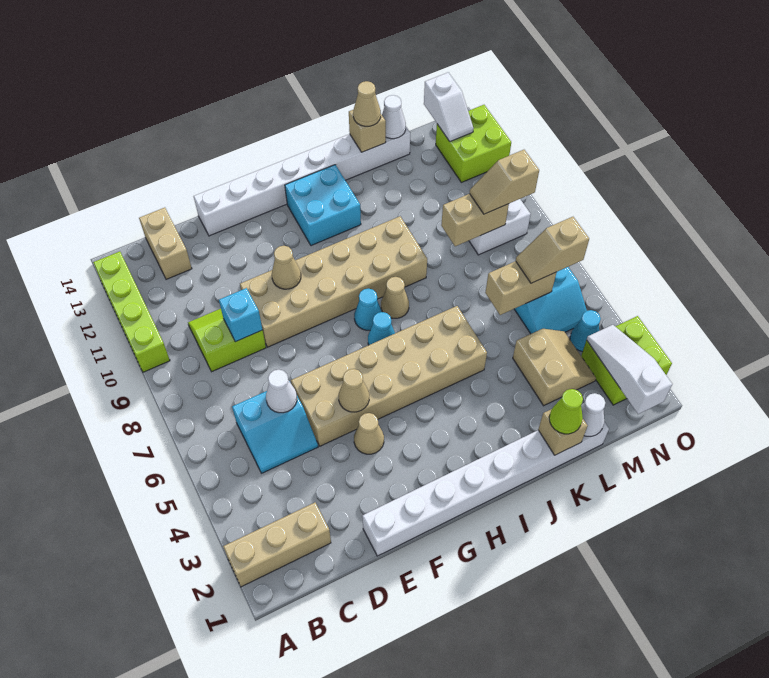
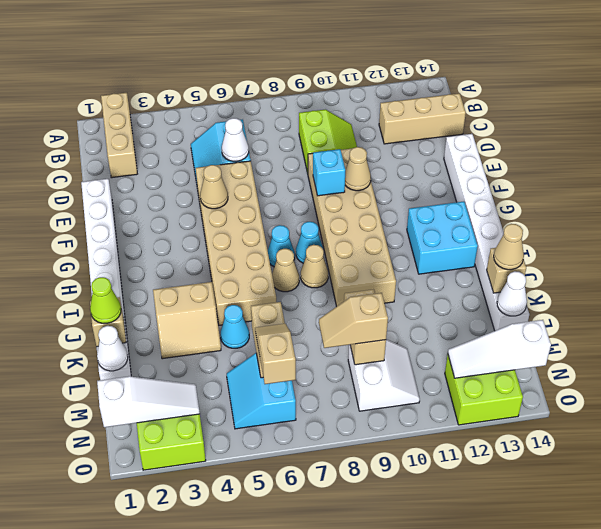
lime 1x4 brick [93,252,170,372] -> none
tan 1x2 brick [139,208,192,279] -> tan 1x3 brick [379,93,466,144]
cyan 1x1 brick [219,288,263,342] -> cyan 1x1 brick moved to [313,149,345,196]
tan 1x1 cone [354,413,384,454] -> tan 1x1 cone moved to [272,249,299,292]
tan 2x2 slope [513,329,596,406] -> tan 2x2 slope moved to [153,282,221,359]
tan 1x2 slope [470,150,539,214] -> tan 1x2 slope turned to [319,293,388,348]
cyan 1x1 cone [570,310,601,352] -> cyan 1x1 cone moved to [220,305,249,348]
white 1x2 slope [424,72,473,142] -> white 1x3 slope [448,320,551,378]

